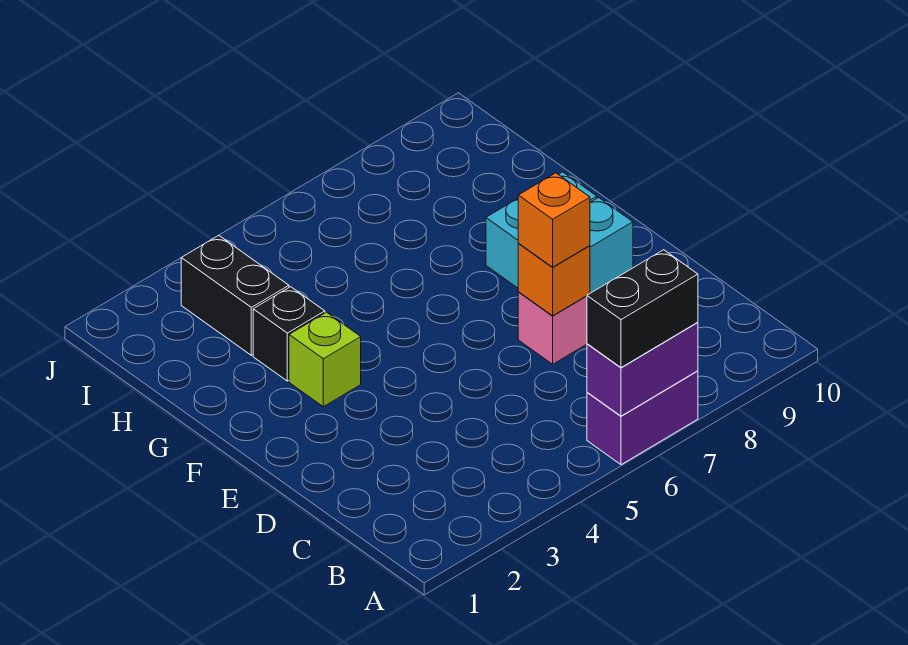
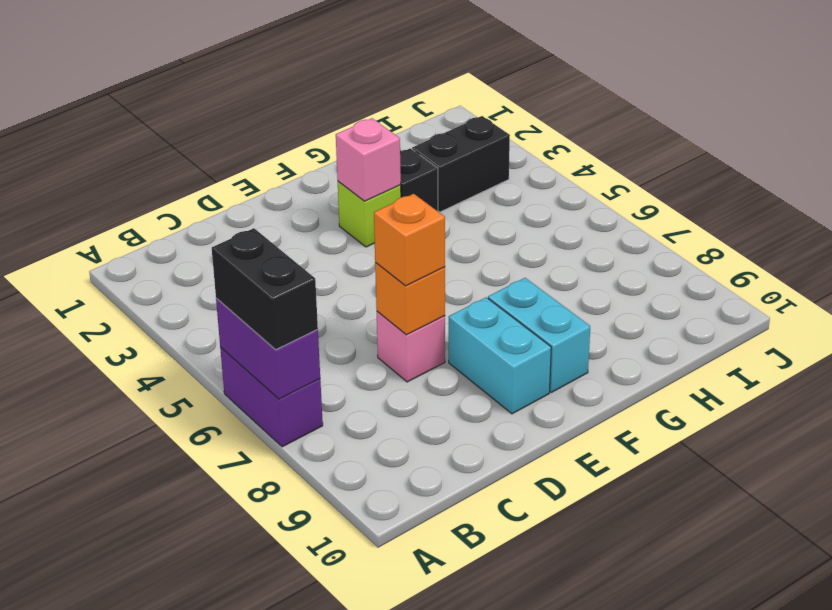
none -> pink 1x1 brick [336,118,401,201]

